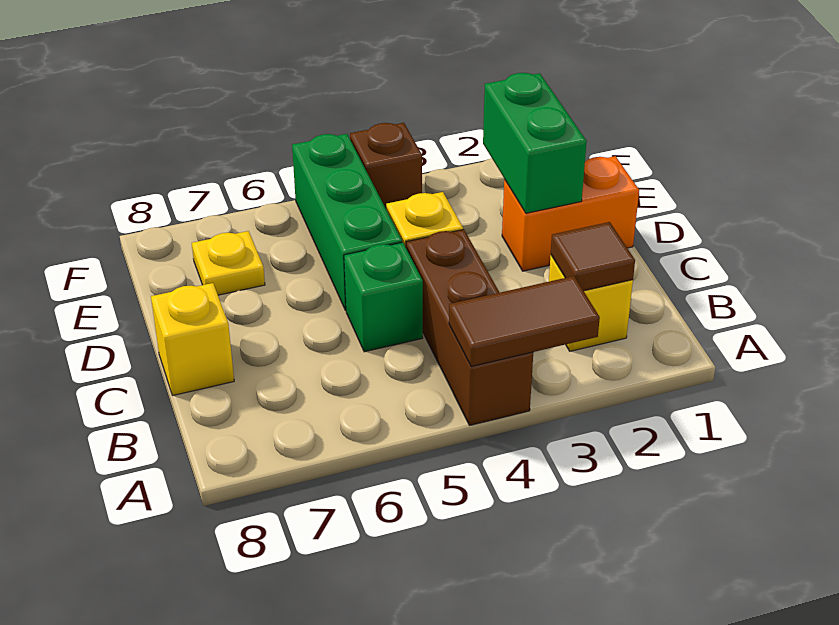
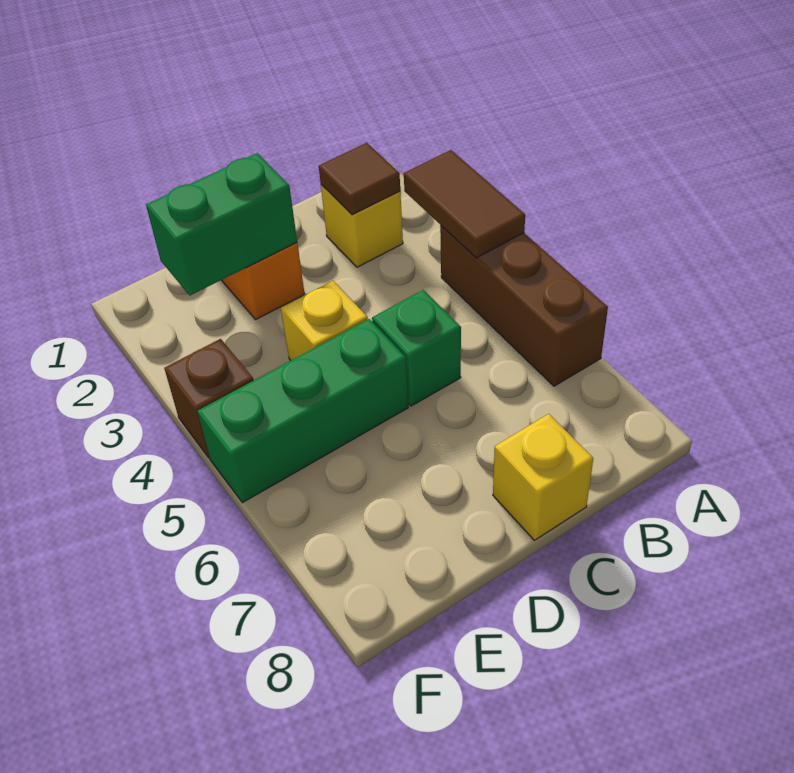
brown 1x3 brick [406,229,533,425] -> brown 1x3 brick turned to [440,225,608,386]
yellow 1x1 plate [192,231,265,295] -> none

